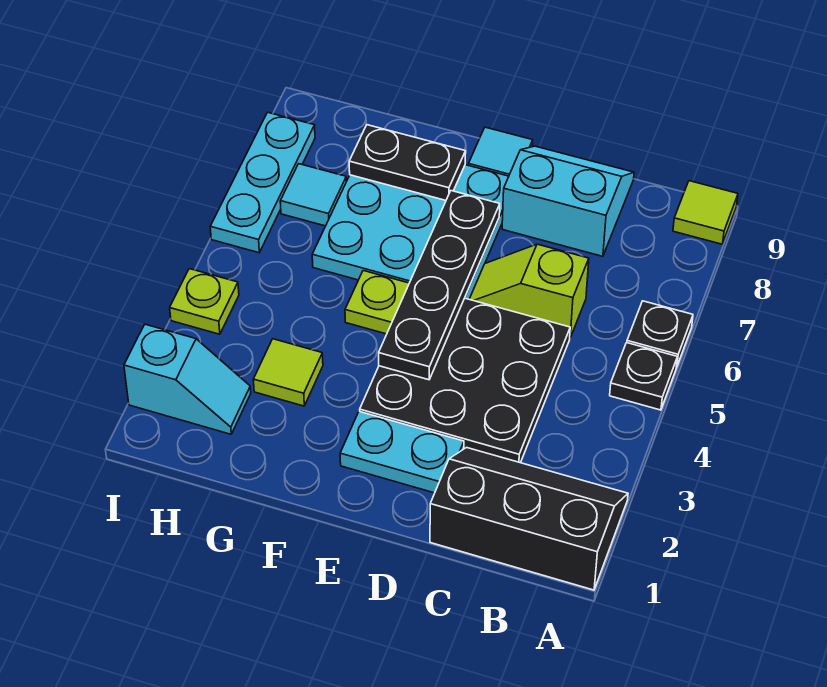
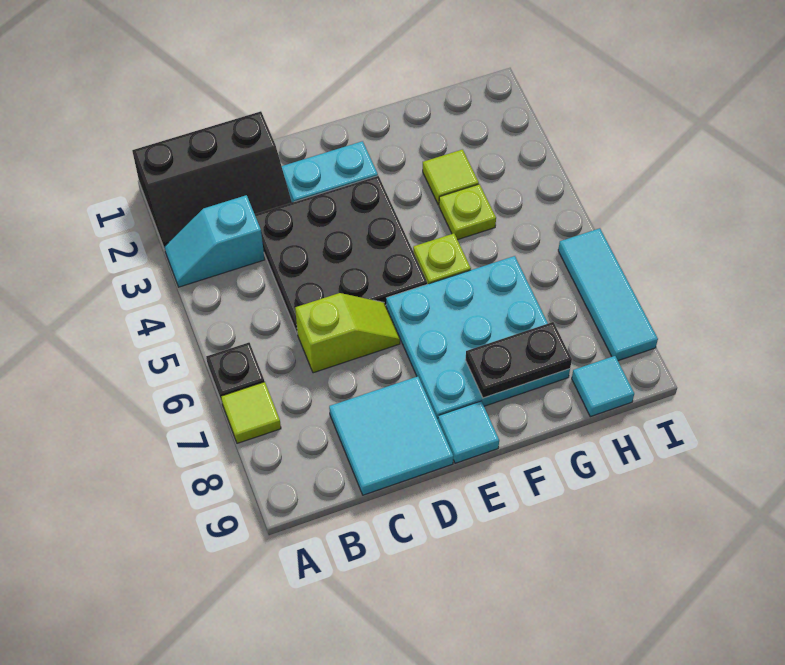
black 1x1 plate [610,343,677,410] -> none
lime 1x1 tile [673,181,738,244] -> lime 1x1 tile moved to [221,382,281,443]
cyan 2x2 slope [502,146,634,256] -> cyan 2x2 tile [329,376,453,495]
black 1x4 plate [379,191,500,380] -> none
cyan 1x2 slope [124,324,251,434] -> cyan 1x2 slope moved to [164,195,265,287]
cyan 1x1 tile [280,164,346,226] -> cyan 1x1 tile moved to [572,356,634,417]
lime 1x1 plate [170,269,239,334] -> lime 1x1 plate moved to [439,184,496,240]
cyan 1x3 plate [210,112,315,253] -> cyan 1x3 tile [558,228,658,361]

